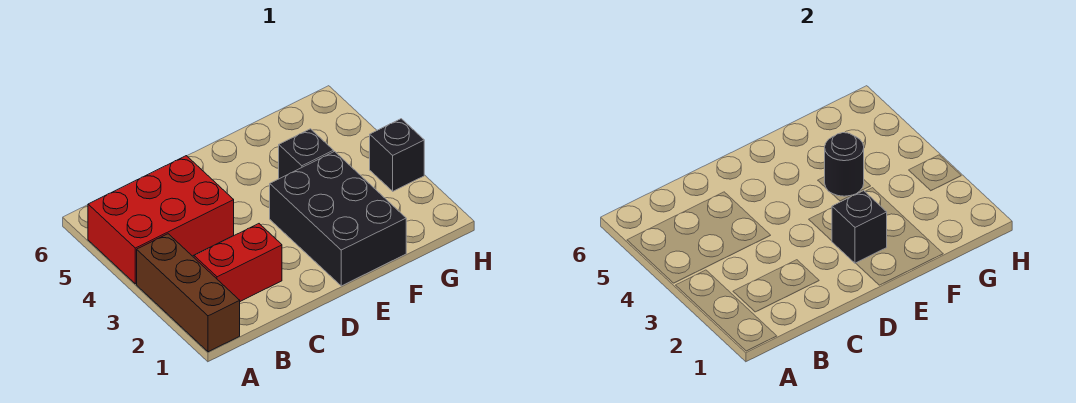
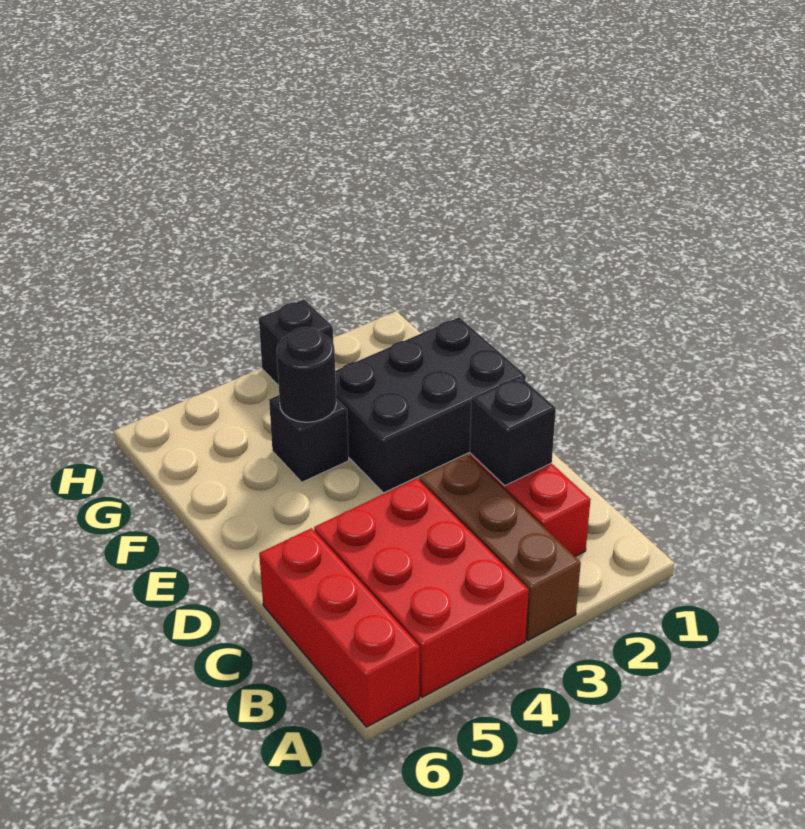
brown 1x3 brick [137,234,240,352] -> brown 1x3 brick turned to [419,455,581,640]
none -> red 1x3 brick [259,528,420,727]
black 1x1 brick [832,191,887,263] -> black 1x1 brick moved to [470,376,556,486]

